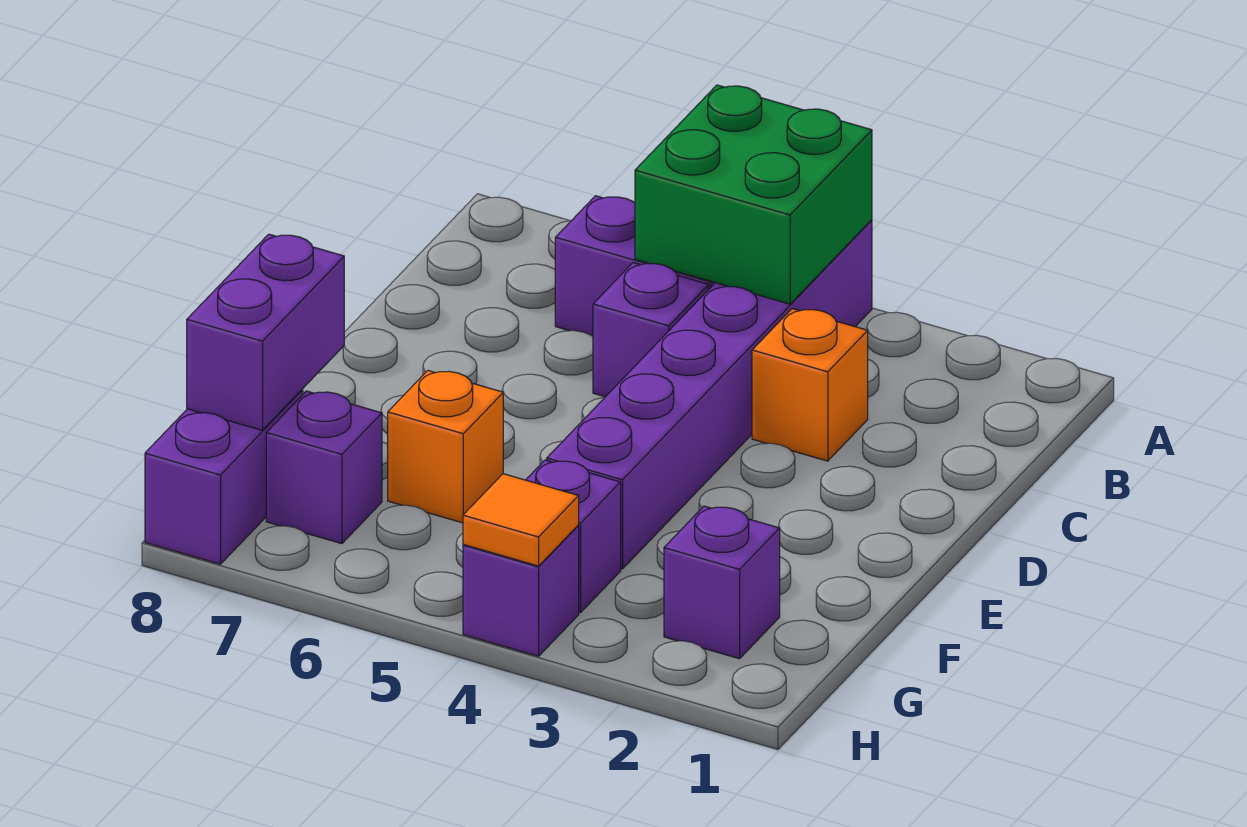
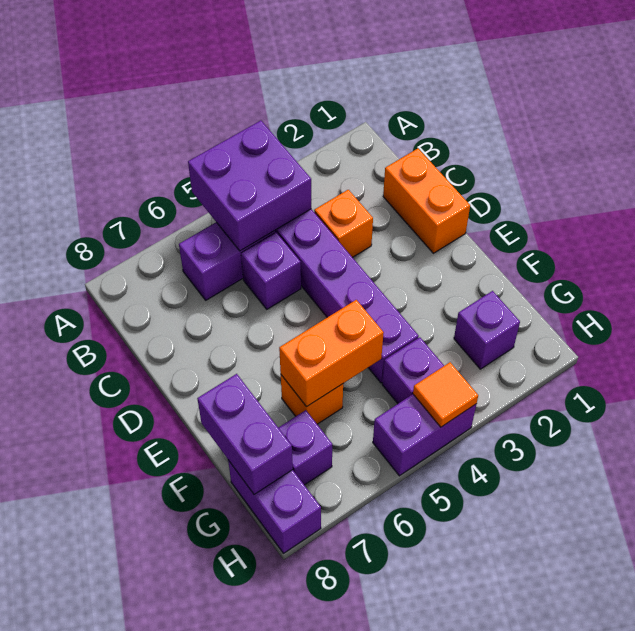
green 2x2 brick [635,85,872,304] -> purple 2x2 brick [188,121,311,251]
none -> orange 1x2 brick [383,148,470,253]
none -> orange 1x2 brick [279,300,384,407]
purple 1x1 brick [463,526,579,656] -> purple 1x2 brick [373,394,476,476]

